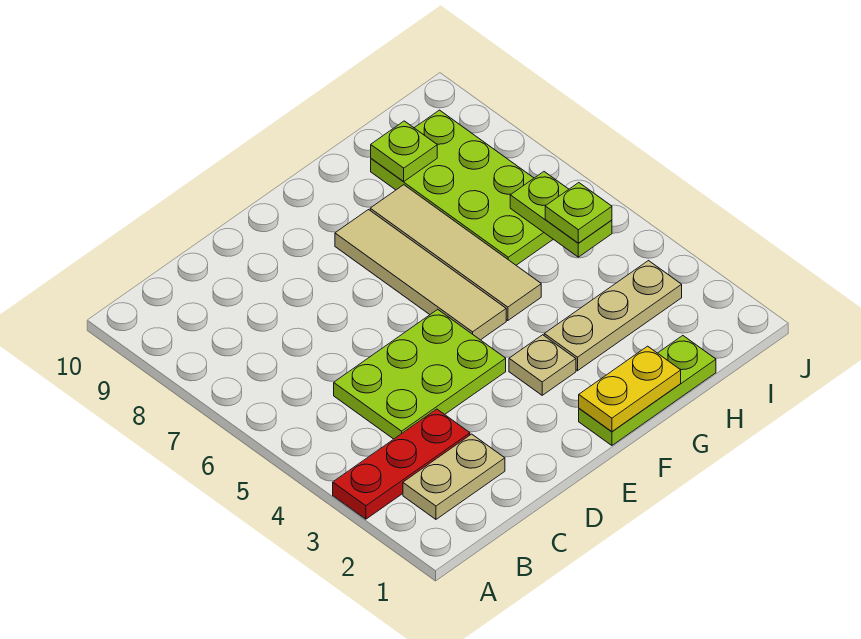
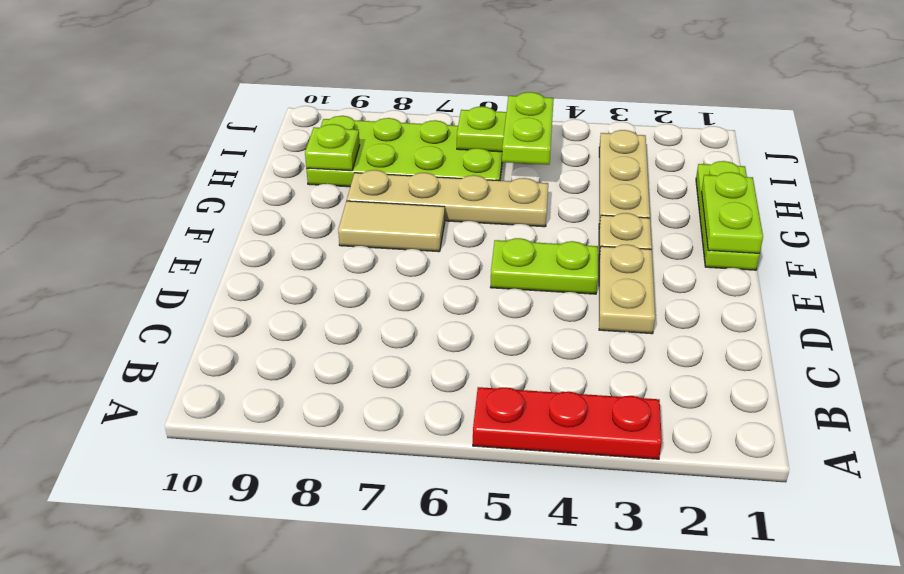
red 1x3 plate [333,409,470,519] -> red 1x3 plate turned to [473,387,662,459]
tan 1x2 plate [403,434,505,519] -> tan 1x2 plate moved to [599,245,655,334]
lime 2x3 plate [334,309,506,439] -> lime 1x2 plate [491,238,598,294]
yellow 1x2 plate [579,346,681,432] -> lime 1x2 plate [702,172,763,253]
tan 1x4 tile [335,210,506,340] -> tan 1x2 tile [338,201,445,252]
tan 1x4 tile [370,185,541,321] -> tan 1x4 plate [347,170,548,227]
lime 1x1 plate [545,183,612,243] -> lime 1x2 plate [502,92,554,165]

